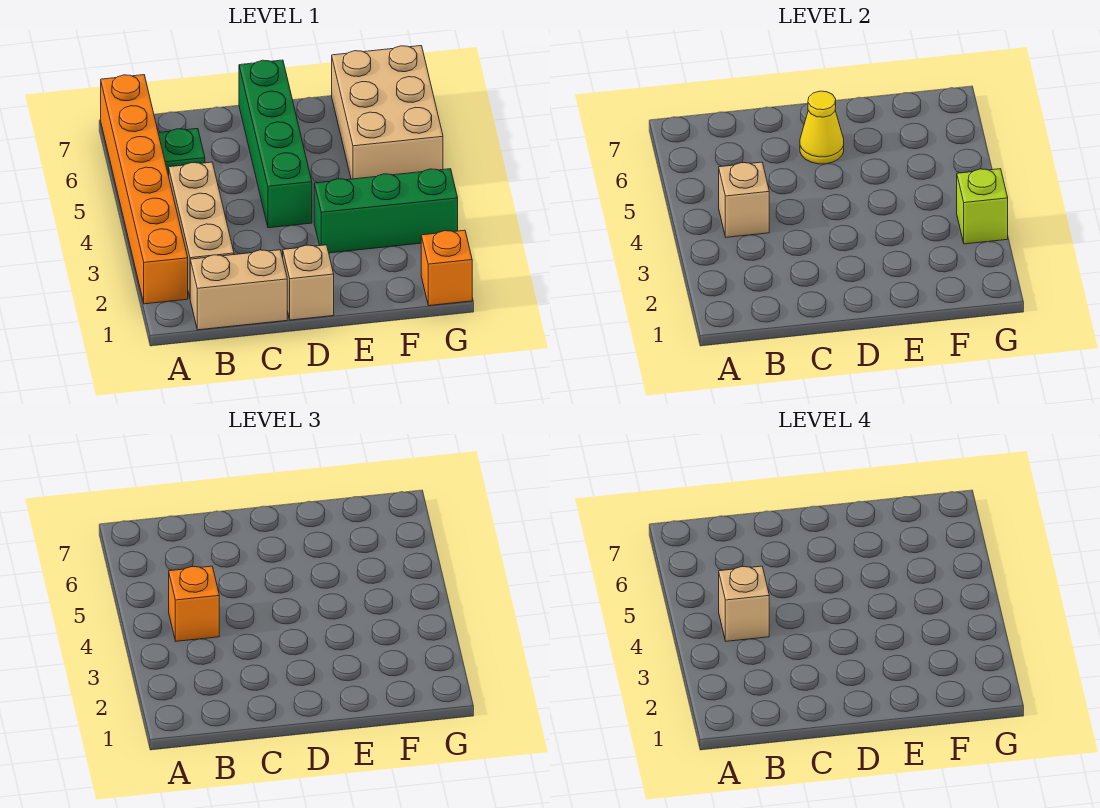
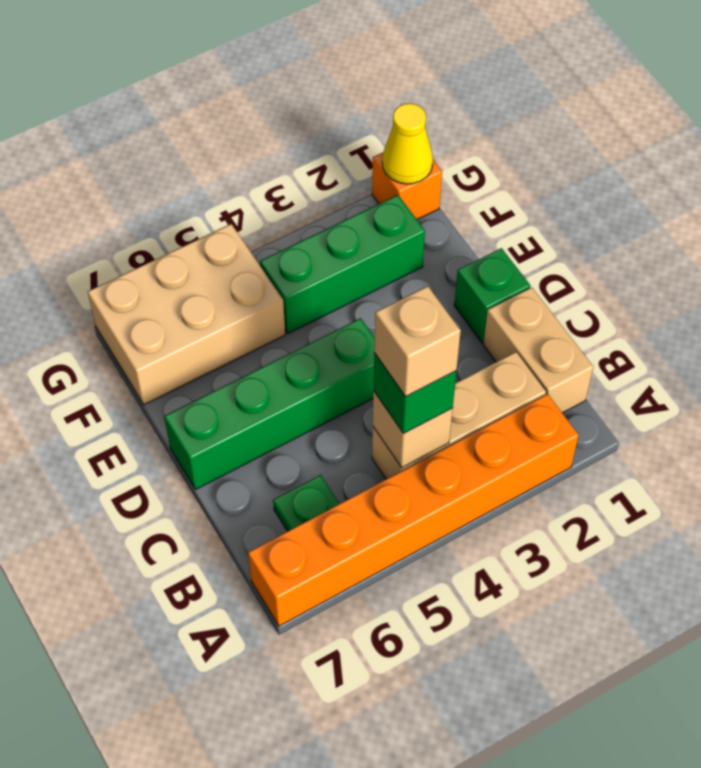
orange 1x1 brick [169,566,219,641] -> green 1x1 brick [374,353,456,433]
tan 1x1 brick [283,245,334,320] -> green 1x1 brick [454,248,530,342]
yellow 1x1 cone [800,91,844,164] -> yellow 1x1 cone moved to [382,103,433,184]
green 1x3 brick [314,169,458,253] -> green 1x3 brick turned to [260,195,425,333]
lime 1x1 brick [957,169,1008,244] -> none

